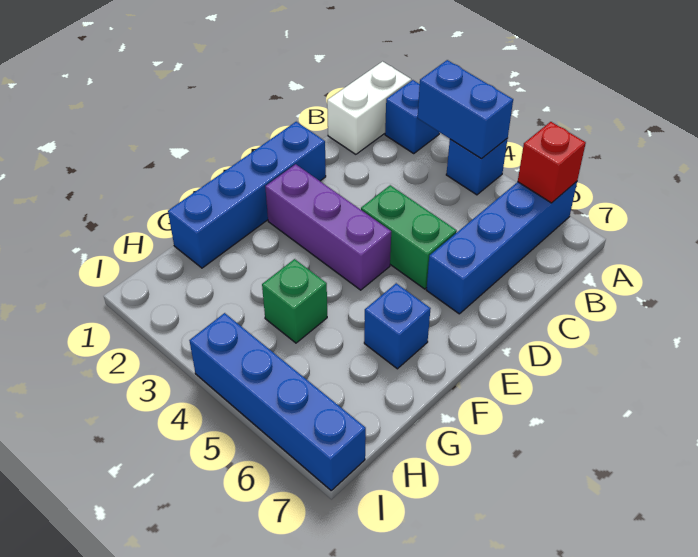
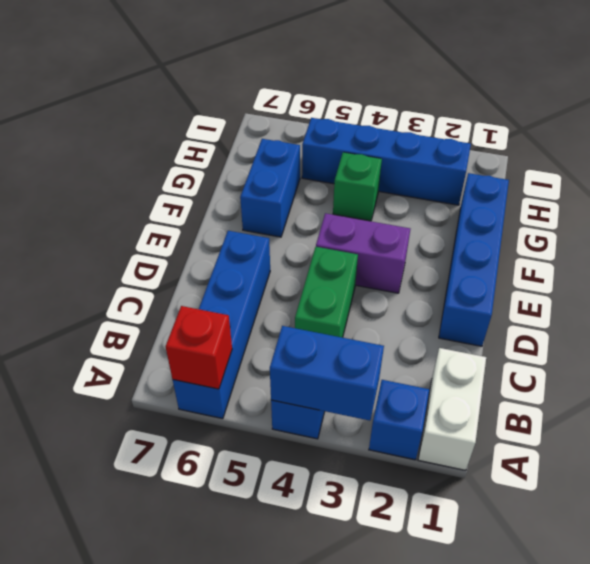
green 1x2 brick [361,185,457,289] -> green 1x2 brick turned to [295,247,358,338]
purple 1x3 brick [265,164,391,290] -> purple 1x2 brick [316,213,410,293]
blue 1x1 brick [364,283,431,369] -> blue 1x2 brick [240,139,300,237]
blue 1x4 brick [189,313,366,490] -> blue 1x4 brick moved to [302,118,471,205]

